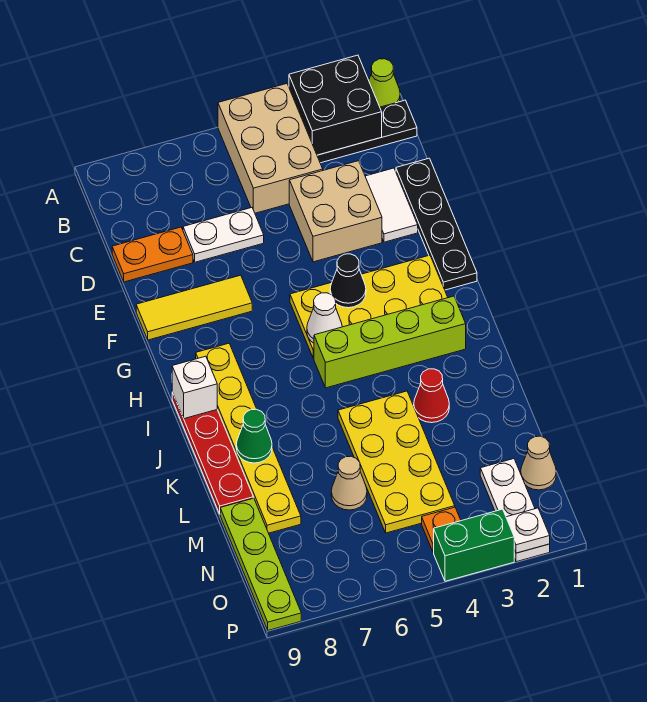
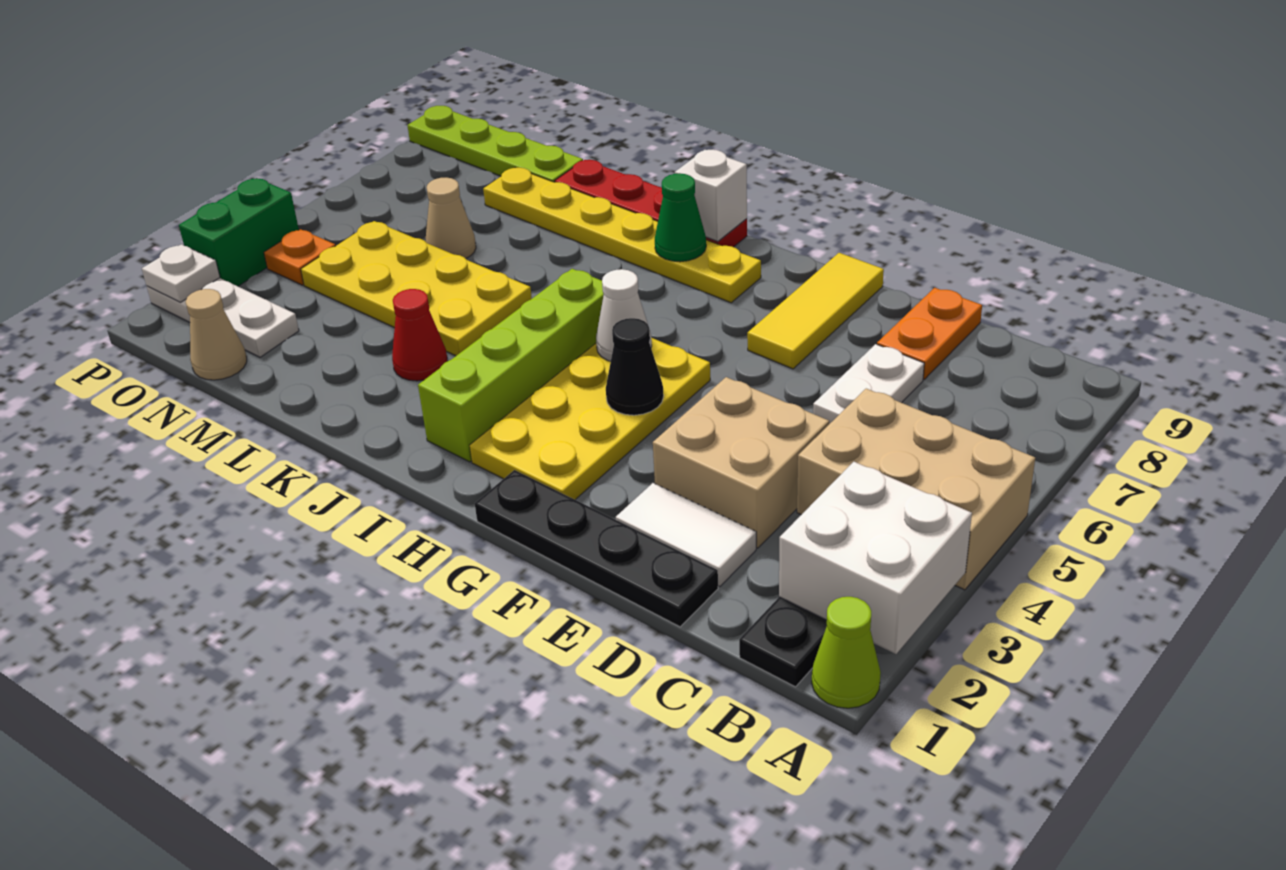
black 2x2 brick [289,55,382,155] -> white 2x2 brick [779,462,972,654]
green 1x1 cone [236,409,272,463] -> green 1x1 cone moved to [655,173,706,262]

